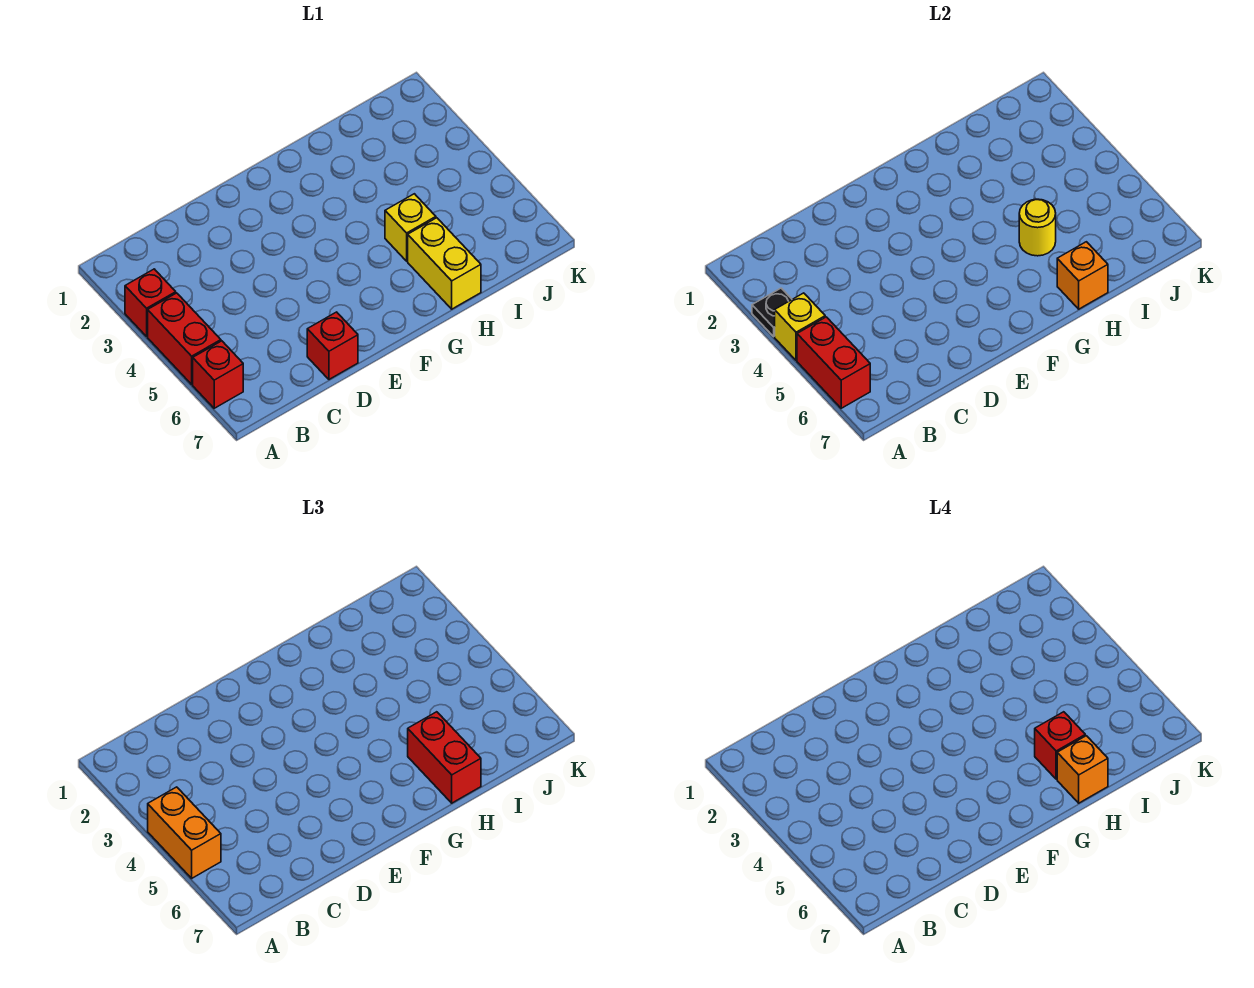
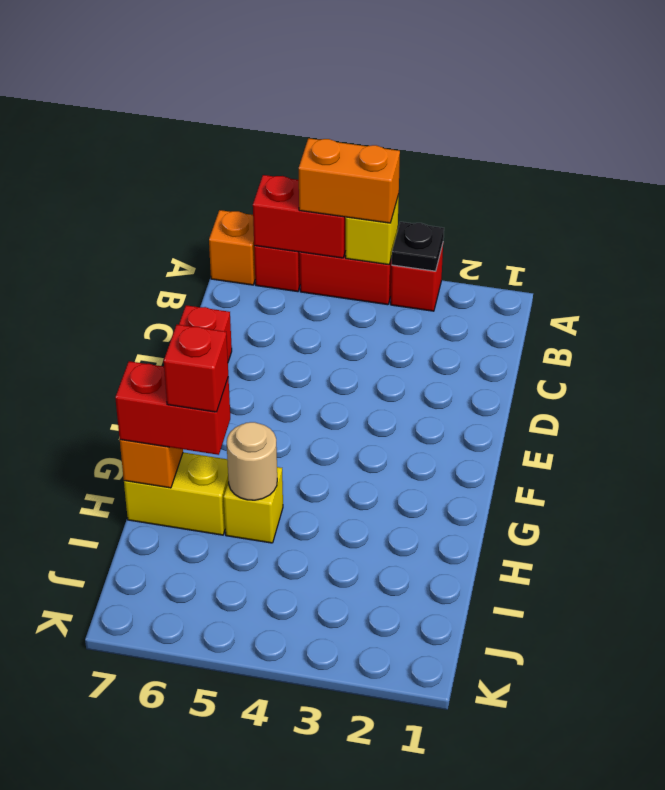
yellow 1x1 round brick [1019,199,1056,256] -> tan 1x1 round brick [227,422,277,500]
orange 1x1 brick [1057,736,1108,803] -> orange 1x1 brick moved to [209,210,255,285]

